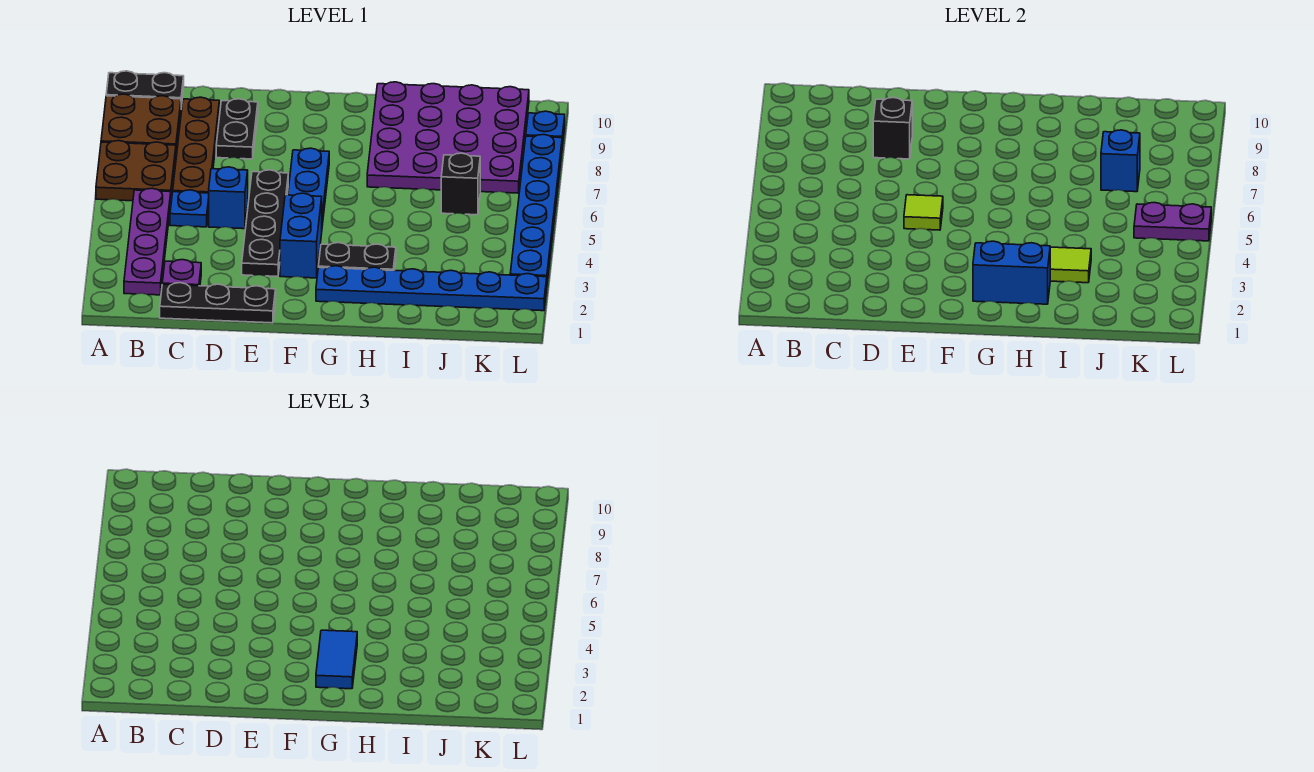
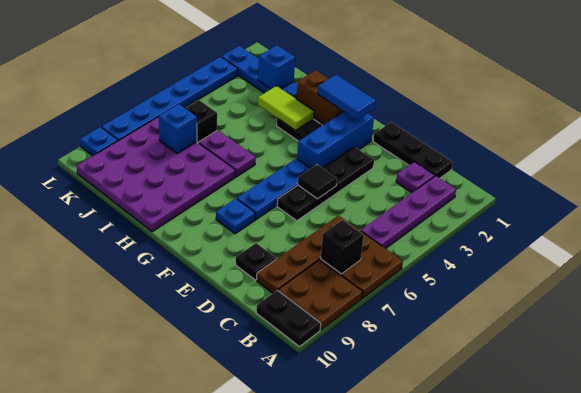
blue 1x1 plate [170,190,209,227] -> blue 1x1 plate moved to [216,199,255,234]
blue 1x1 brick [209,167,248,229] -> blue 1x1 brick moved to [258,45,295,89]
black 1x2 plate [216,99,258,159] -> black 1x1 plate [236,243,276,280]
black 1x1 brick [873,98,912,159] -> black 1x1 brick moved to [321,220,364,274]
lime 1x1 tile [904,195,943,230] -> black 1x1 tile [298,165,337,199]
blue 1x2 brick [280,193,322,278] -> blue 1x3 brick [297,112,374,169]
blue 1x2 brick [973,241,1050,304] -> brown 1x2 brick [297,70,344,125]
blue 1x2 tile [316,630,357,689] -> blue 1x2 tile turned to [318,75,376,120]
purple 1x2 plate [1134,202,1211,241] -> purple 1x2 plate moved to [199,130,256,177]

